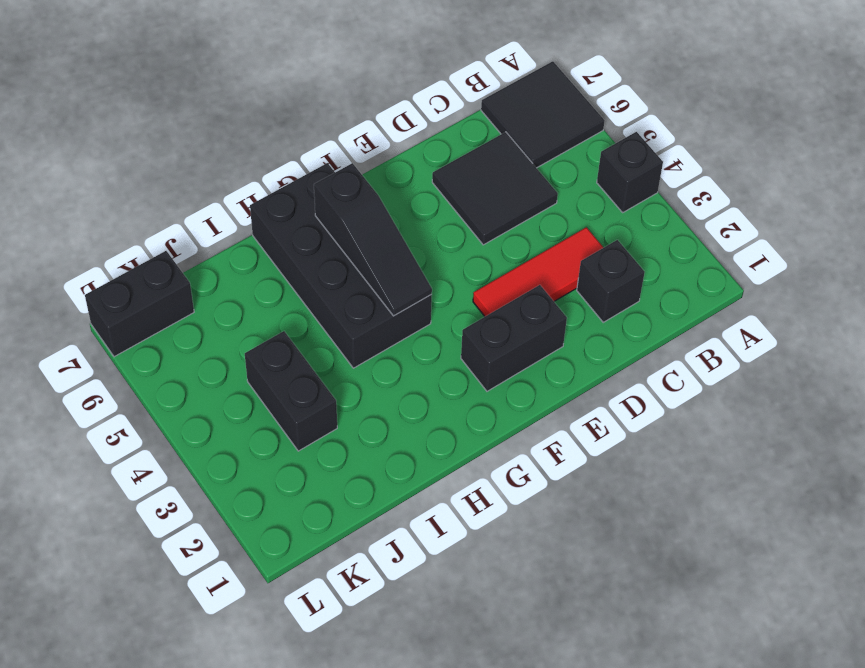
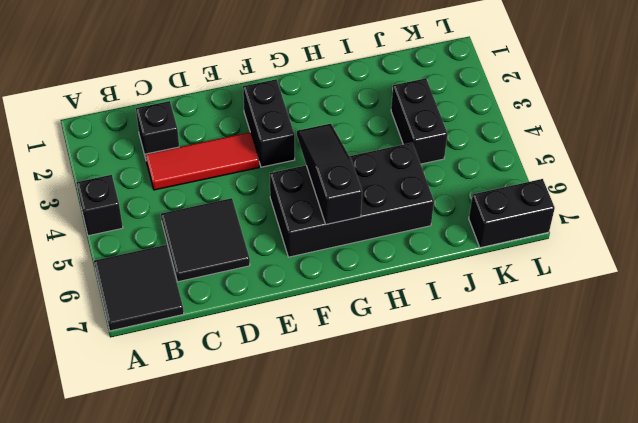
black 1x2 brick [461,285,567,391] -> black 1x2 brick turned to [243,79,295,167]
black 2x4 brick [250,163,432,368] -> black 2x4 brick turned to [270,143,434,257]

